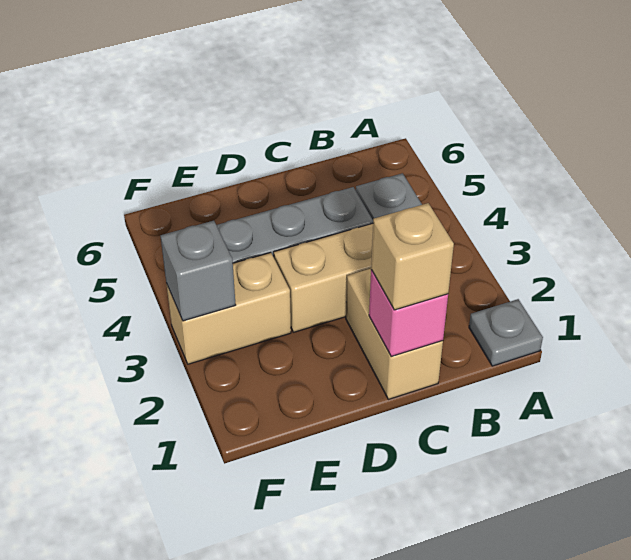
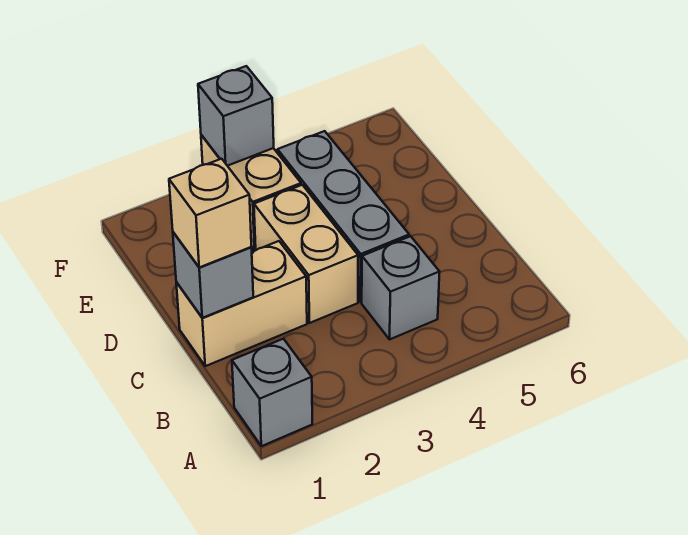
grey 1x1 plate [469,299,543,366] -> grey 1x1 brick [232,339,312,446]
pink 1x1 brick [369,270,448,356] -> grey 1x1 brick [173,232,253,318]

